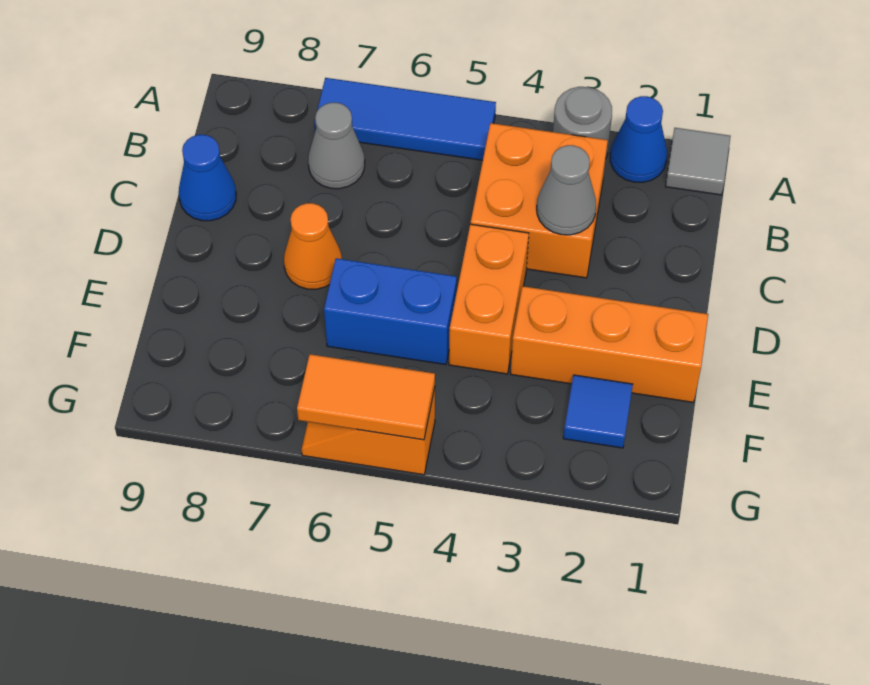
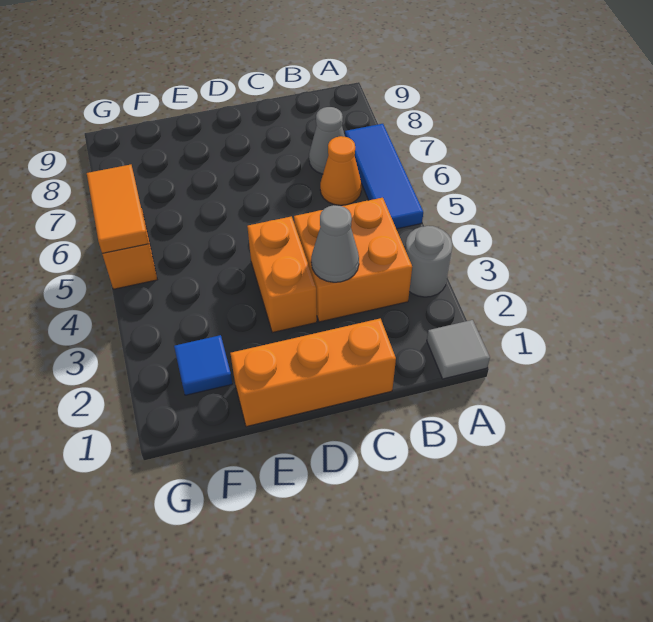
blue 1x1 cone [610,96,667,182] -> none
blue 1x1 cone [179,135,236,221] -> none
orange 1x2 brick [449,224,529,374] -> orange 1x2 brick turned to [247,217,317,333]
orange 1x1 cone [284,203,342,289] -> orange 1x1 cone moved to [320,136,362,205]
orange 1x3 brick [511,286,708,402] -> orange 1x3 brick turned to [230,318,396,427]
blue 1x2 brick [324,258,457,365] -> none

